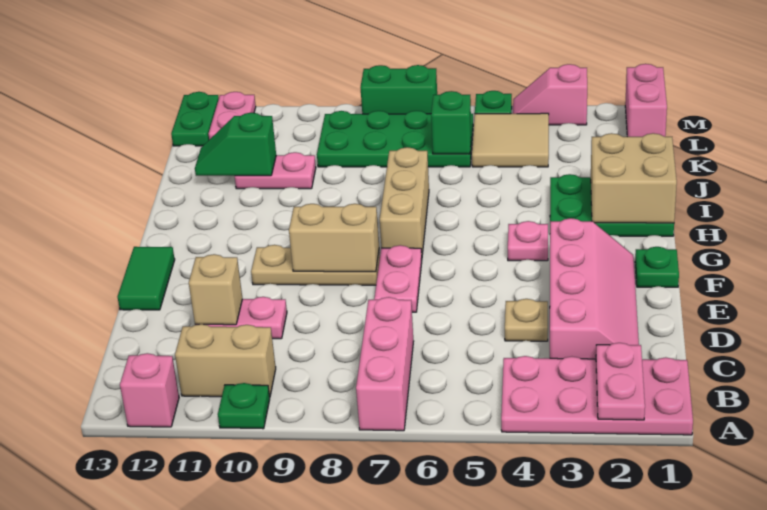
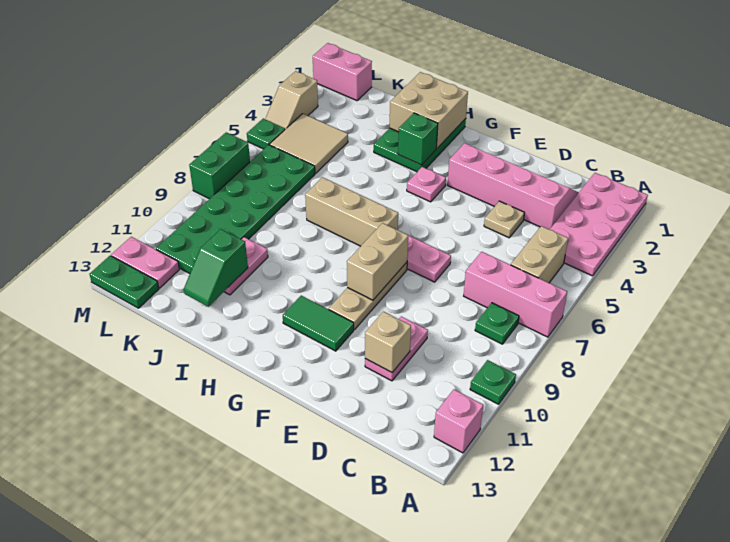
pink 1x2 plate [596,343,645,420] -> none
tan 1x2 brick [175,324,276,397] -> tan 1x2 brick moved to [511,226,568,283]
green 1x2 tile [118,247,175,310] -> green 1x2 tile moved to [283,296,354,351]
green 1x1 plate [635,247,679,287] -> green 1x1 plate moved to [475,303,519,344]
green 2x4 plate [317,111,473,167] -> green 2x6 plate [156,145,315,274]
green 1x1 brick [431,91,471,154] -> green 1x1 brick moved to [398,113,438,165]
pink 1x2 slope [513,64,587,125] -> tan 1x2 slope [265,71,318,129]

